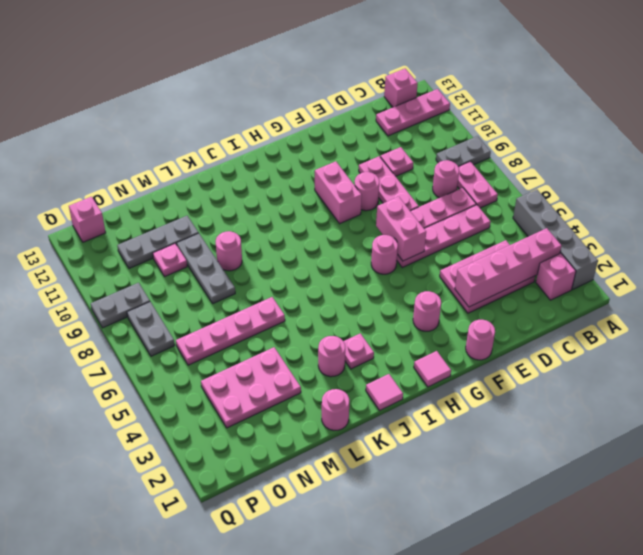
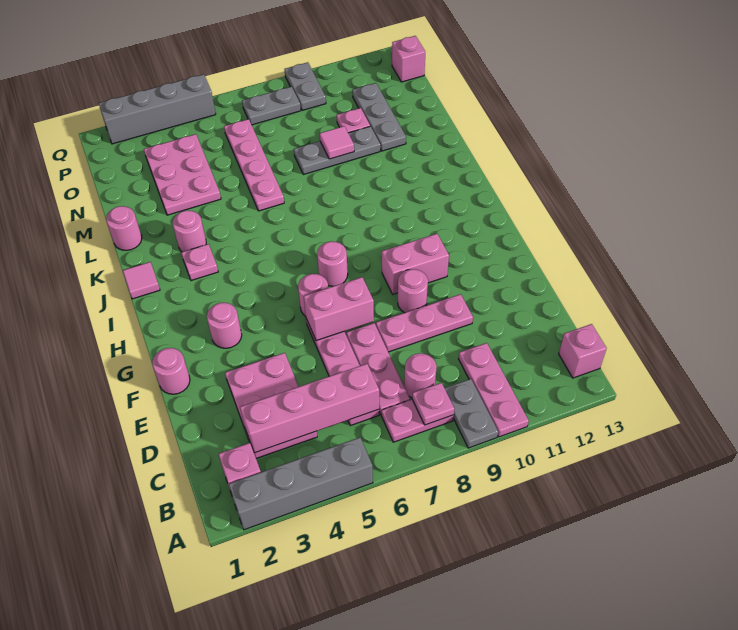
pink 1x3 plate [376,89,450,136] -> pink 1x3 plate moved to [458,343,529,437]
pink 1x4 brick [455,228,562,307] -> pink 1x4 brick turned to [240,364,379,453]
pink 1x1 plate [380,147,413,176] -> pink 1x1 plate moved to [412,383,454,425]
pink 1x1 tile [414,351,451,387] -> pink 1x1 tile moved to [320,126,354,159]
pink 1x1 round brick [216,231,242,271] -> pink 1x1 round brick moved to [317,241,348,286]
none -> grey 1x4 brick [99,74,216,144]

